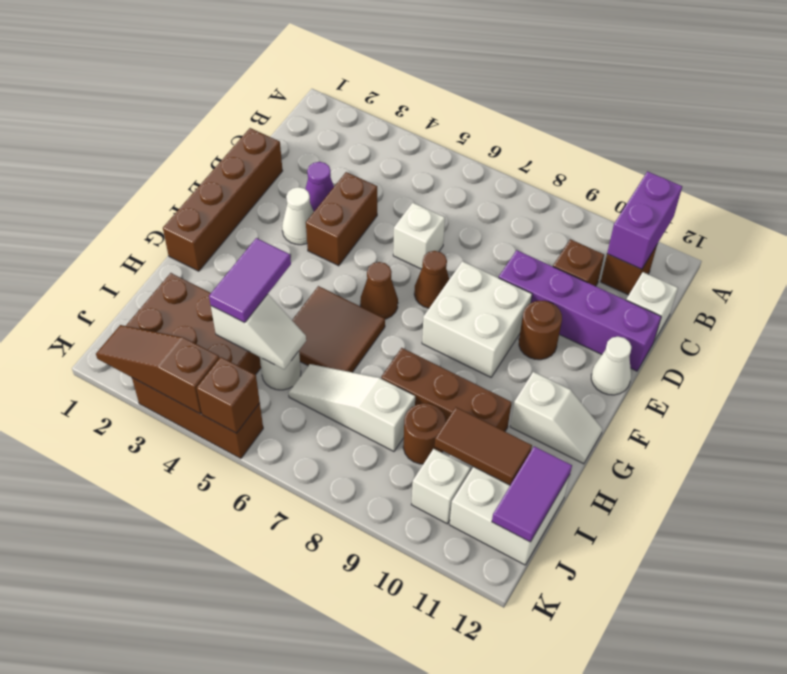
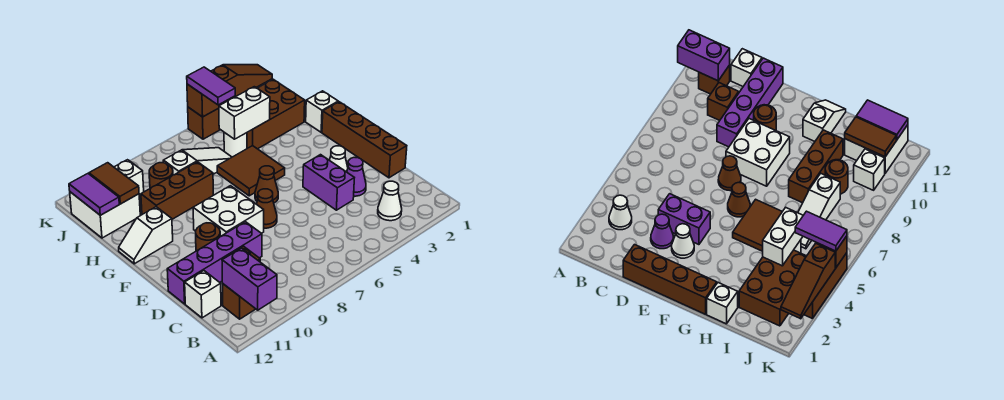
brown 1x2 brick [306,172,377,266] -> purple 1x2 brick [303,155,354,210]
white 1x1 brick [393,203,445,269] -> white 1x1 brick moved to [306,91,338,132]
white 1x1 cone [591,337,632,395] -> white 1x1 cone moved to [378,181,402,221]
purple 1x2 tile [209,238,291,323] -> purple 1x2 tile moved to [187,67,235,105]
white 1x2 slope [211,294,306,369] -> white 1x2 brick [219,87,270,139]
brown 1x2 tile [435,407,532,485] -> brown 1x2 tile turned to [89,163,139,204]

